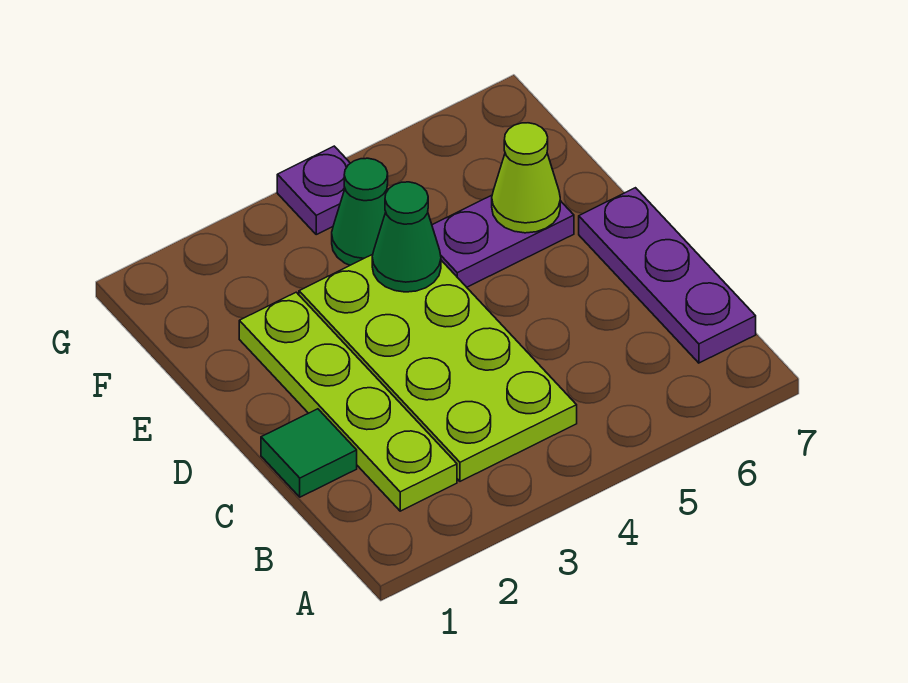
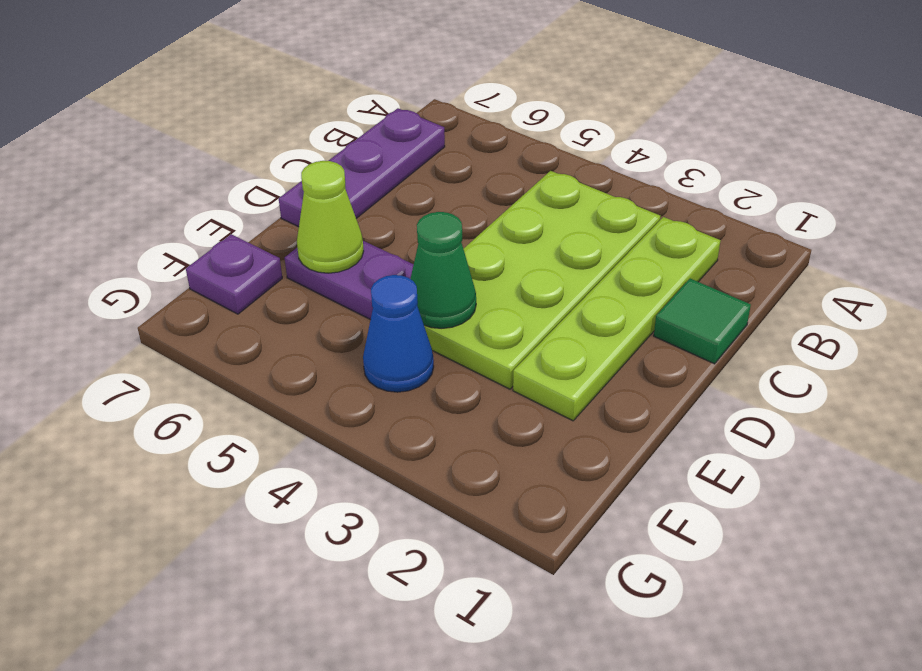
green 1x1 cone [332,158,388,265] -> blue 1x1 cone [363,275,434,392]
purple 1x1 plate [277,146,350,234] -> purple 1x1 plate moved to [186,234,282,314]

